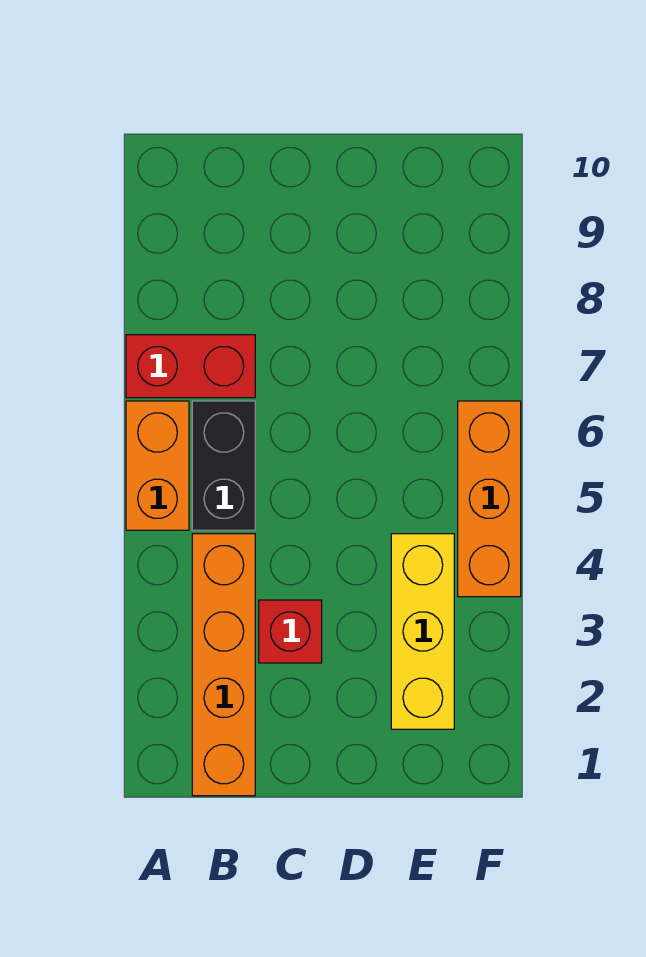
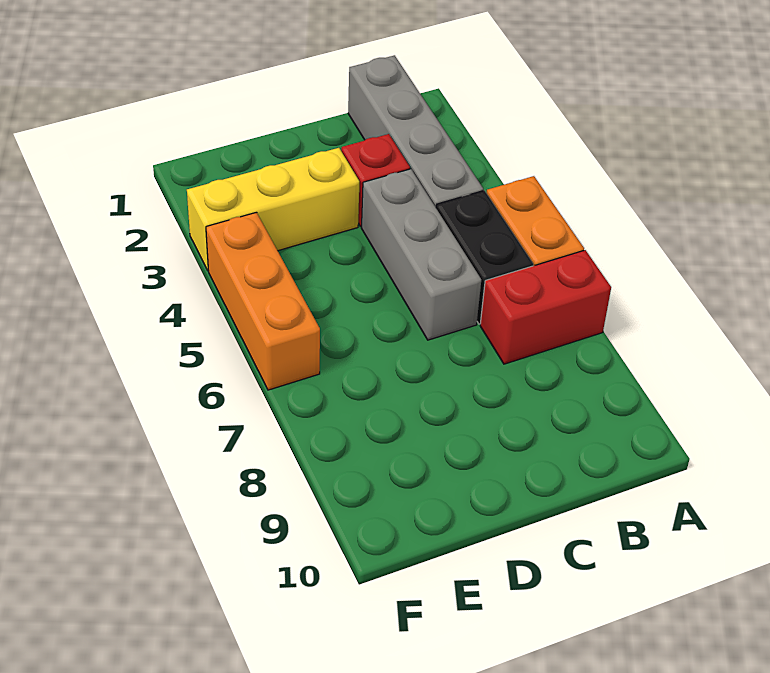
orange 1x4 brick [192,534,255,796] -> grey 1x4 brick [348,55,483,207]
none -> grey 1x3 brick [362,169,481,340]
yellow 1x3 brick [391,534,454,729] -> yellow 1x3 brick turned to [187,148,359,271]

